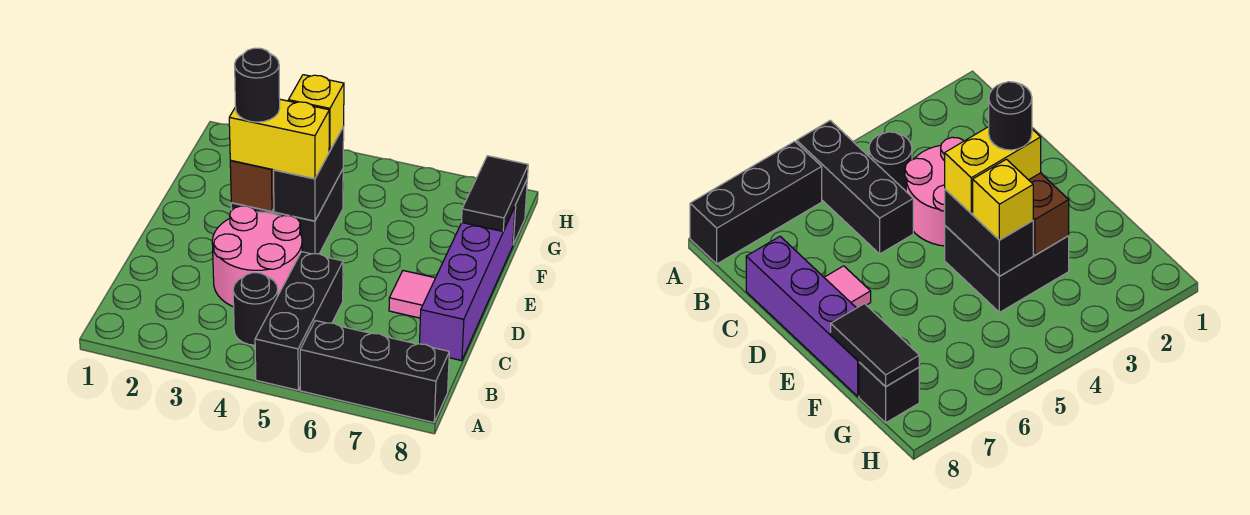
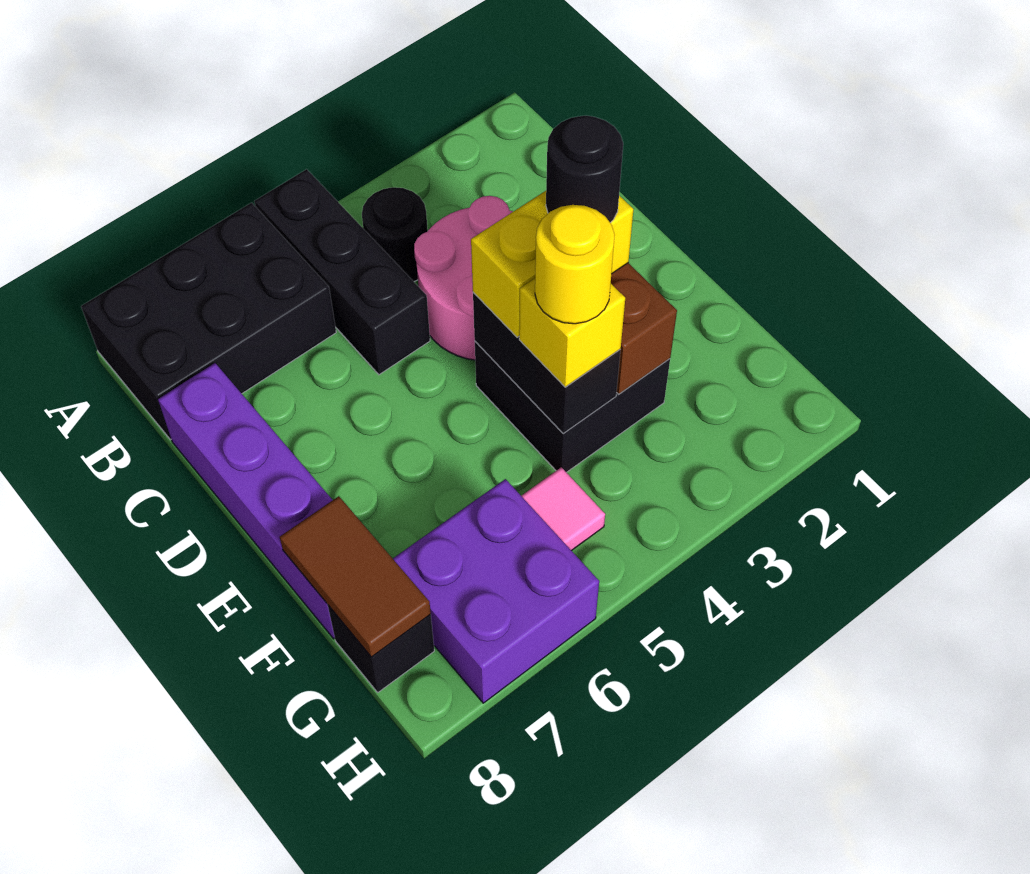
black 1x3 brick [300,321,449,423] -> black 2x3 brick [81,203,336,440]
pink 1x1 tile [389,271,435,318] -> pink 1x1 tile moved to [522,467,605,551]
none -> yellow 1x1 round brick [535,205,615,324]
black 1x2 tile [462,156,528,231] -> brown 1x2 tile [280,496,431,657]
none -> purple 2x2 brick [393,479,599,703]

